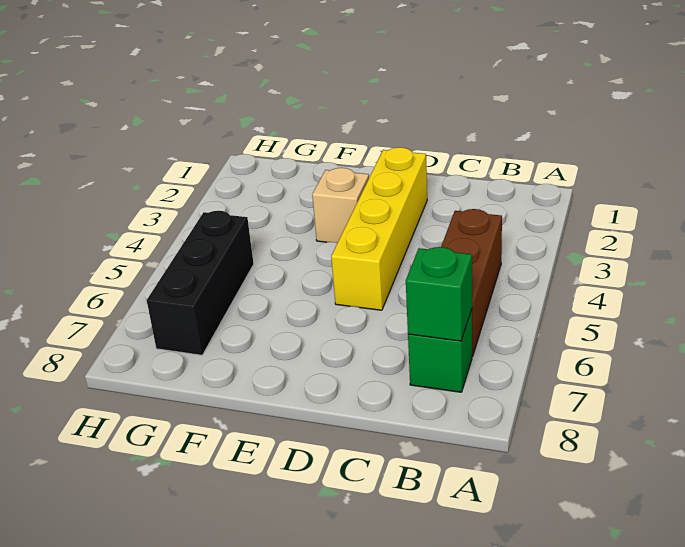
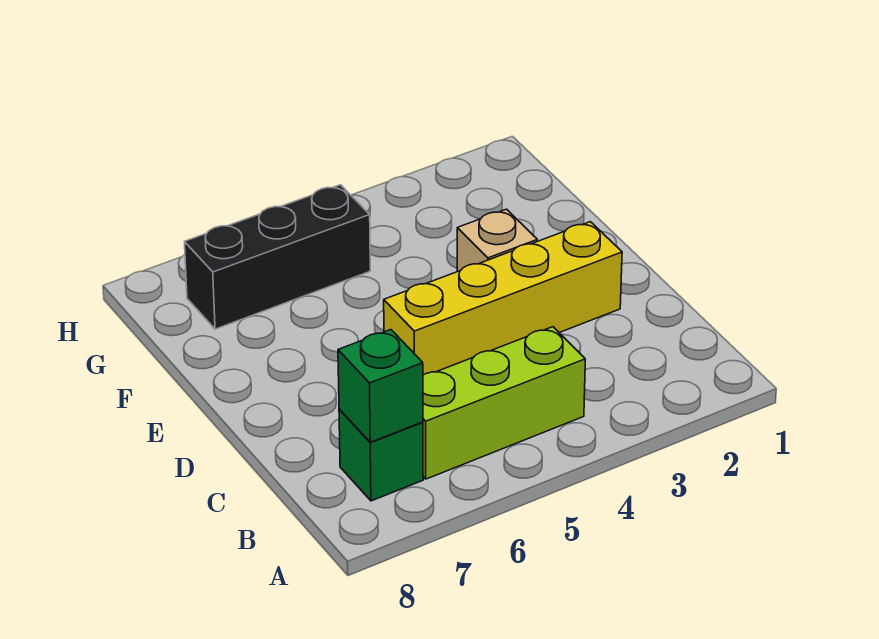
brown 1x3 brick [441,209,502,357] -> lime 1x3 brick [423,327,585,479]

